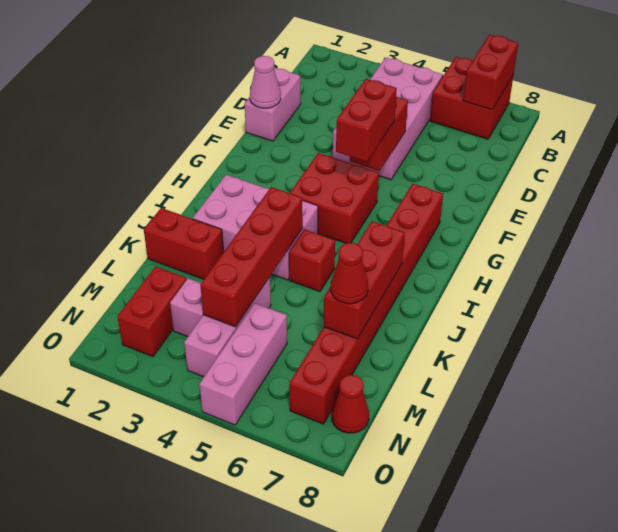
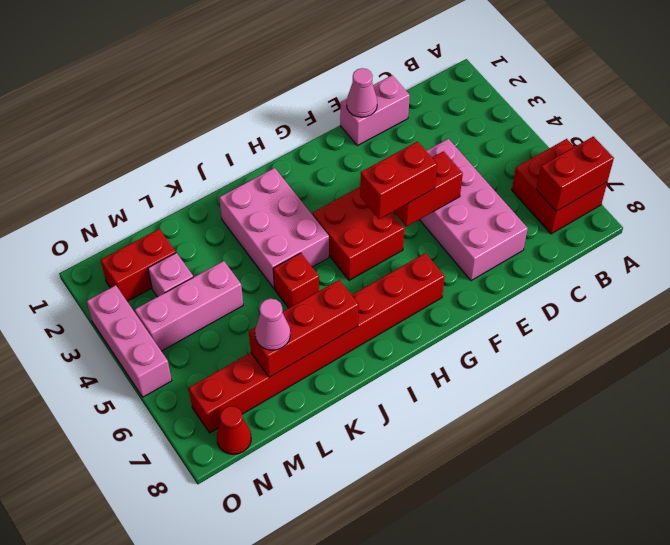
pink 2x4 brick [333,58,443,180] -> pink 2x4 brick turned to [420,139,528,281]
red 1x4 brick [200,187,303,327] -> none
red 1x2 brick [144,208,224,279] -> none
red 1x1 cone [331,243,368,304] -> pink 1x1 cone [255,299,290,350]
pink 1x3 brick [199,303,287,425] -> pink 1x3 brick turned to [87,285,172,397]

